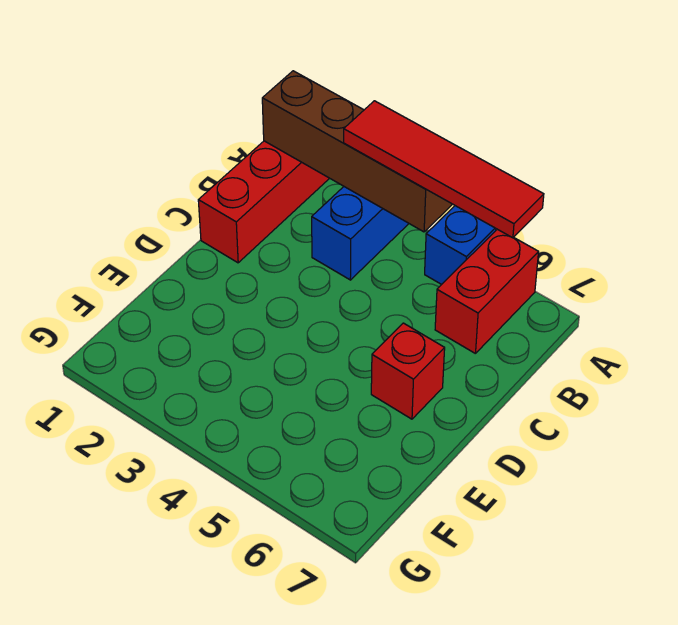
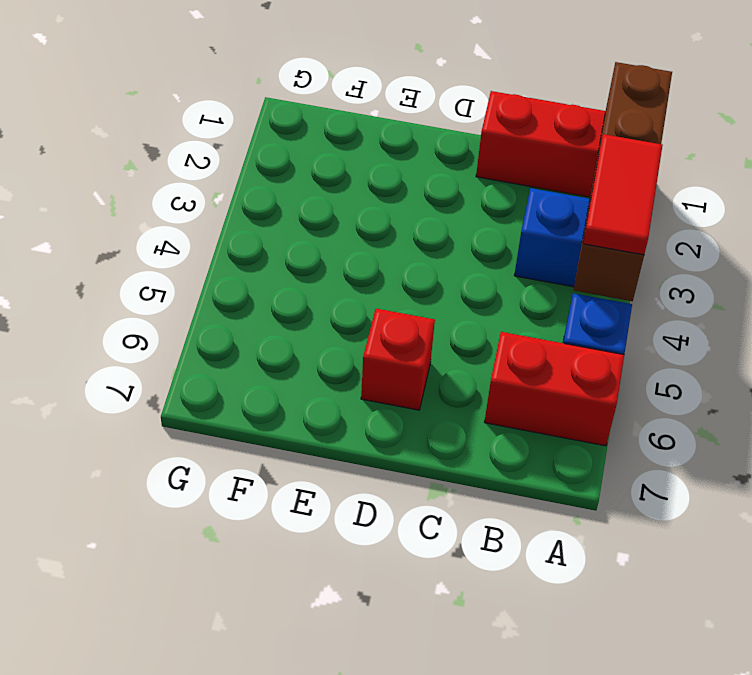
red 1x4 tile [344,101,544,238] -> red 1x2 tile [583,134,663,255]

